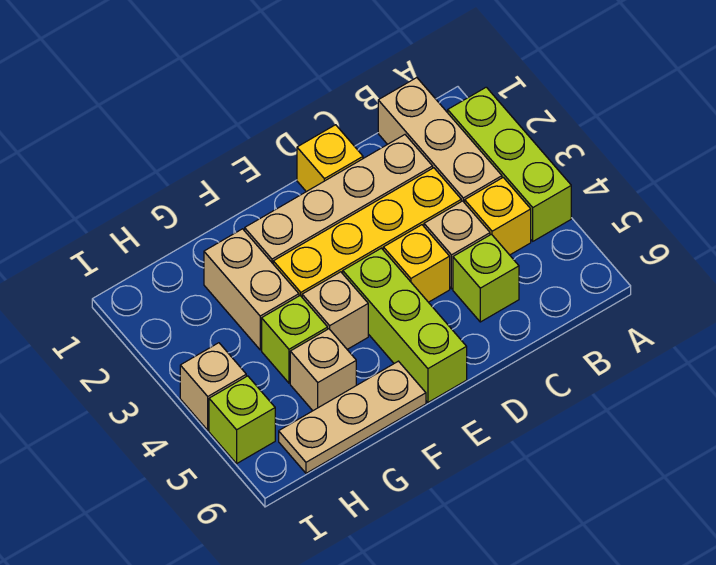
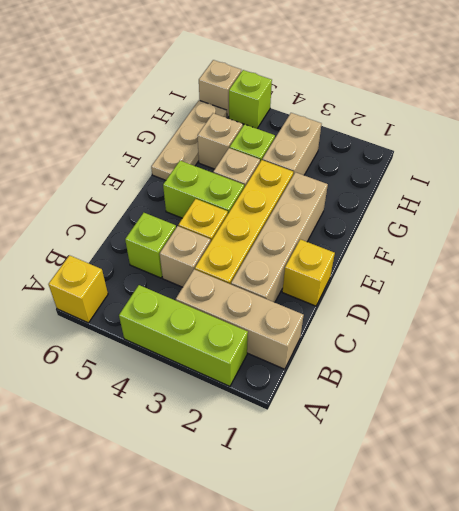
yellow 1x1 brick [465,177,531,255] -> yellow 1x1 brick moved to [48,255,108,323]
lime 1x3 brick [343,248,467,402] -> lime 1x2 brick [163,161,244,218]
tan 1x2 brick [204,229,299,350] -> tan 1x2 brick turned to [262,113,322,175]
tan 1x1 brick [180,343,246,430] -> tan 1x1 brick moved to [199,60,241,118]

